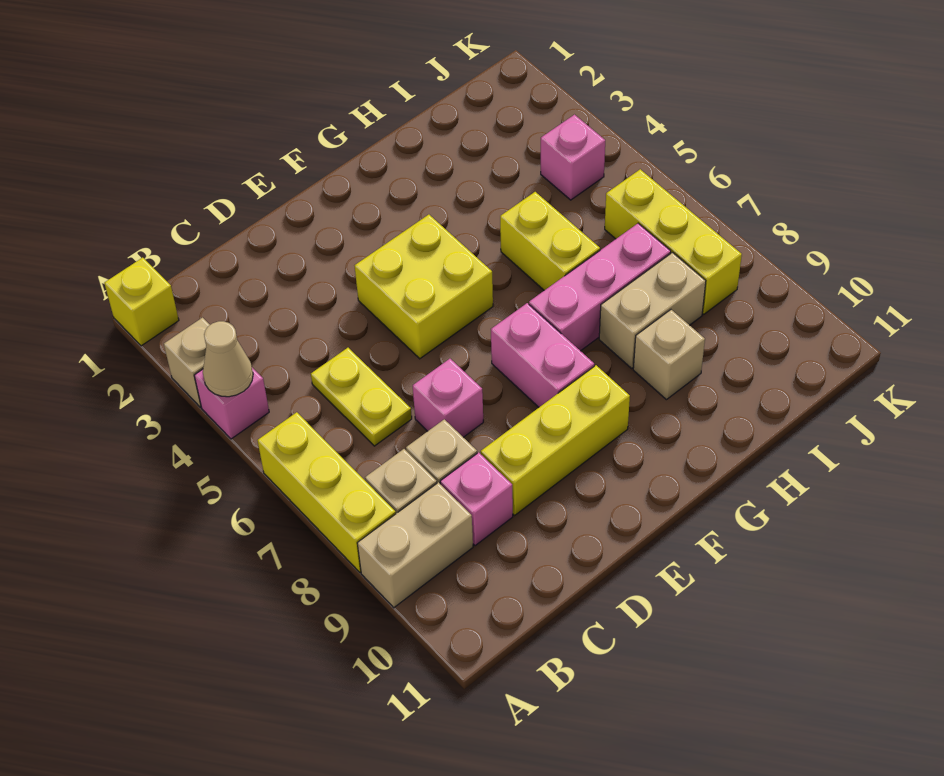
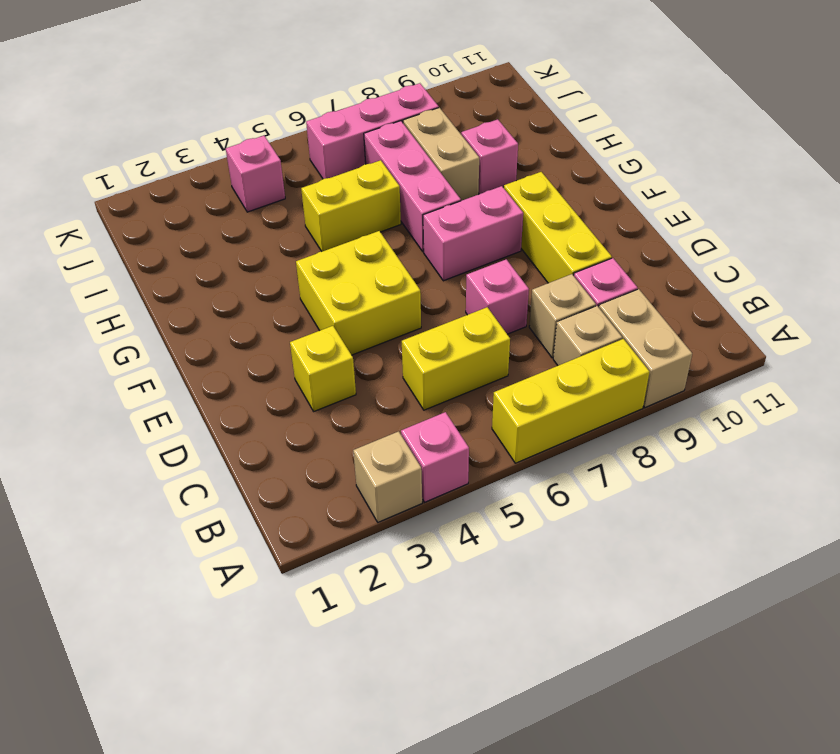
yellow 1x1 brick [104,258,179,346] -> yellow 1x1 brick moved to [290,326,356,411]
tan 1x1 cone [203,321,253,397] -> none
yellow 1x2 plate [311,348,412,446] -> yellow 1x2 brick [402,307,510,410]
tan 1x1 brick [633,310,705,400] -> pink 1x1 brick [461,119,518,194]
yellow 1x3 brick [605,169,742,314] -> pink 1x3 brick [306,83,439,179]

